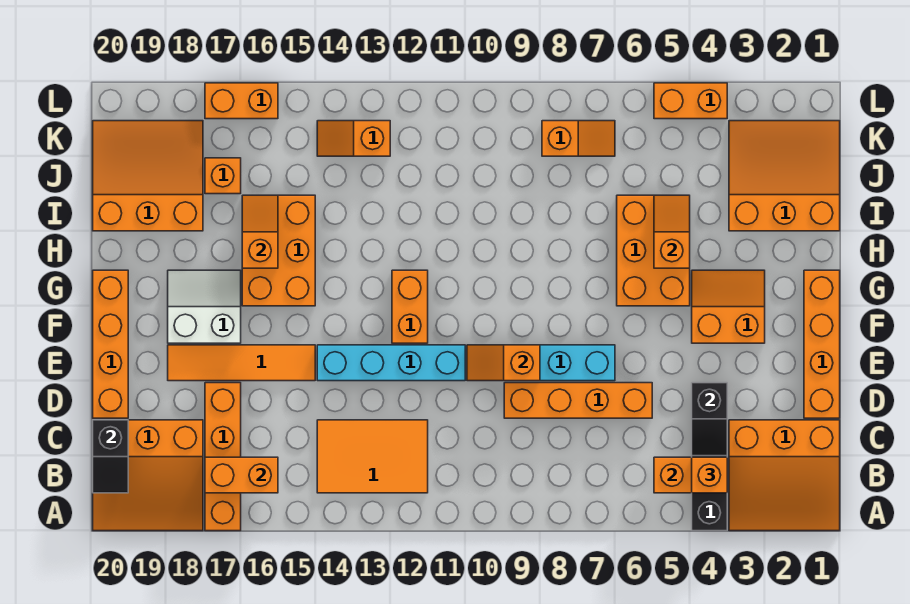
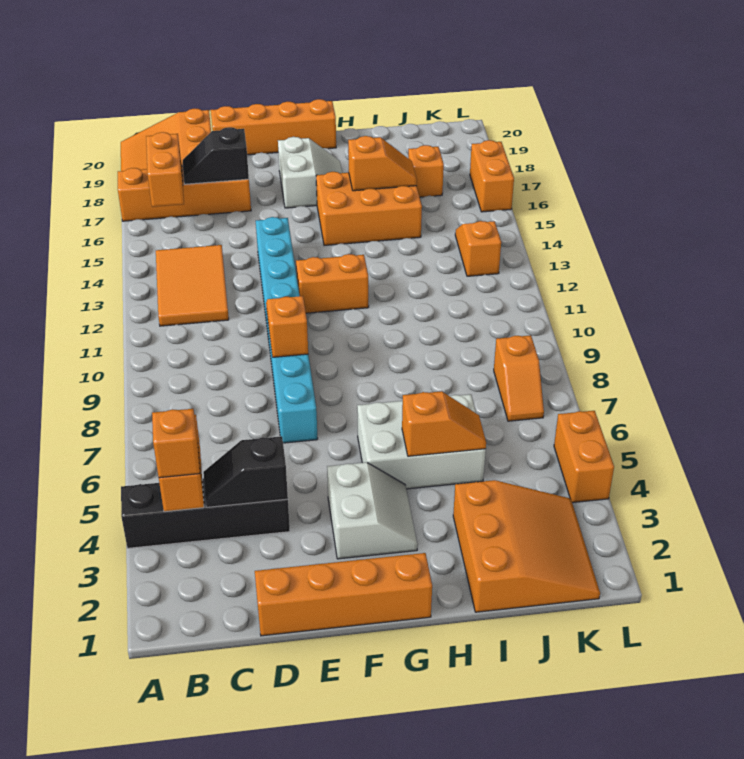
orange 3x3 slope [729,420,840,531] -> none
black 1x2 slope [93,420,128,493] -> black 1x2 slope moved to [183,127,249,184]
orange 1x4 brick [504,383,652,418] -> none
orange 1x4 tile [168,345,315,381] -> none
orange 2x2 slope [692,270,765,343] -> white 2x2 slope [327,462,418,559]
orange 2x3 brick [617,195,690,306] -> white 2x3 brick [357,394,486,489]
orange 3x3 slope [93,121,203,231] -> none

